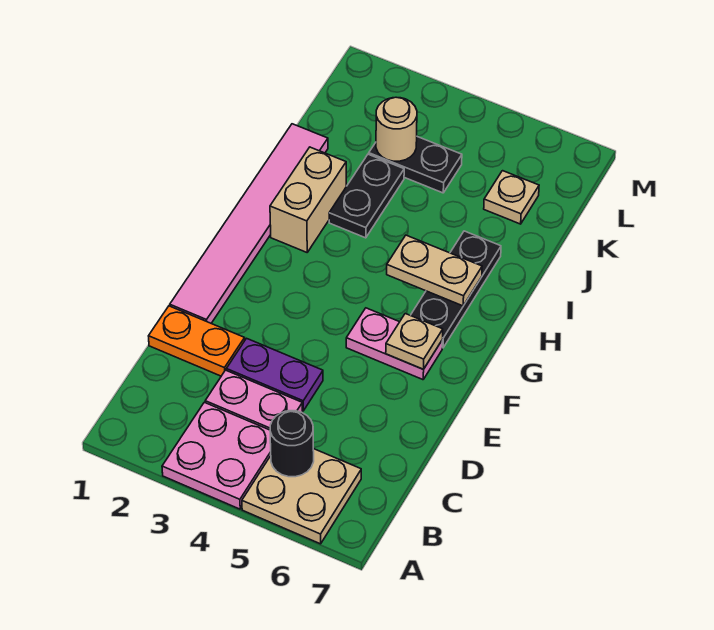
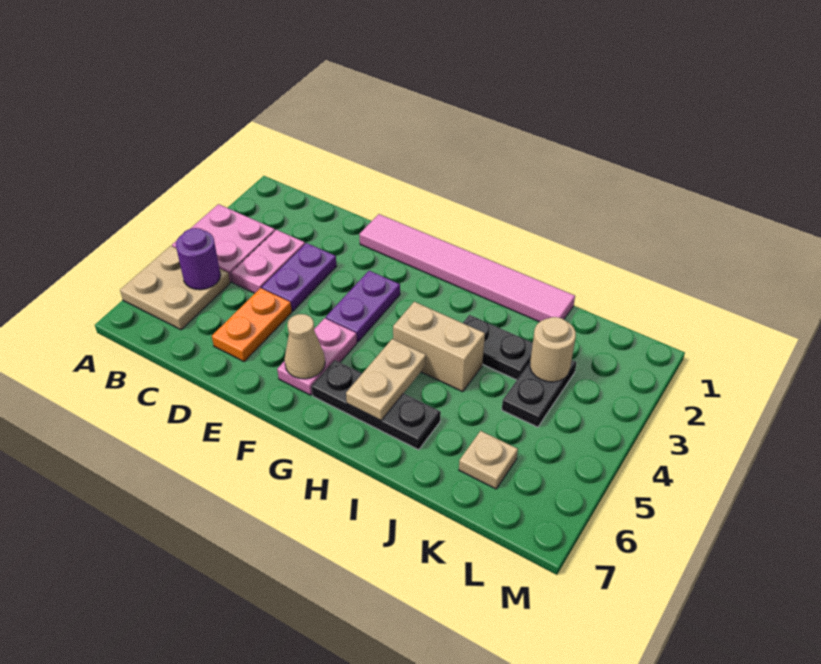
black 1x1 round brick [270,411,314,477] -> purple 1x1 round brick [176,228,221,290]
orange 1x2 plate [149,306,245,376] -> orange 1x2 plate moved to [212,288,292,361]
none -> purple 1x2 plate [326,271,400,342]
tan 1x1 plate [386,314,443,369] -> tan 1x1 cone [284,314,325,379]
tan 1x2 brick [270,147,346,252] -> tan 1x2 brick moved to [393,302,485,392]

